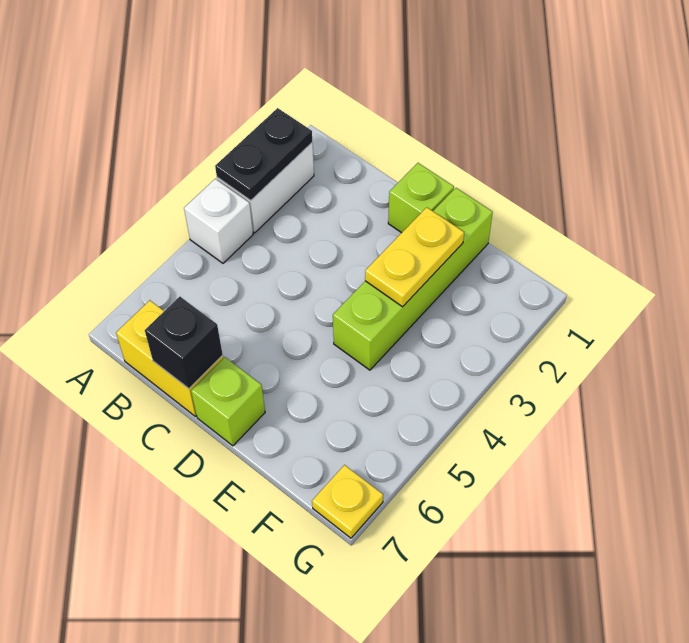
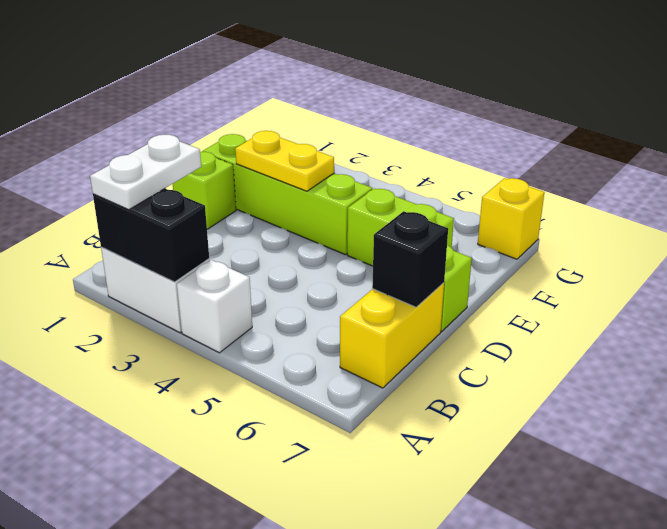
black 1x2 plate [215,108,312,200] -> black 1x2 brick [93,189,209,282]
none -> white 1x2 plate [90,135,201,210]
none -> lime 1x2 brick [347,189,454,266]
yellow 1x1 plate [312,465,383,538] -> yellow 1x1 brick [478,178,545,259]

